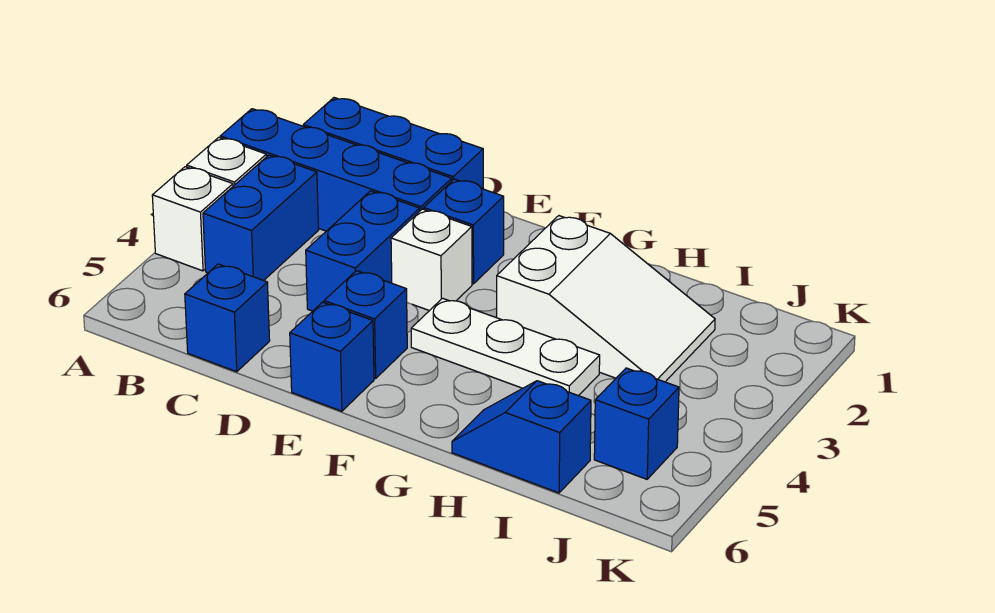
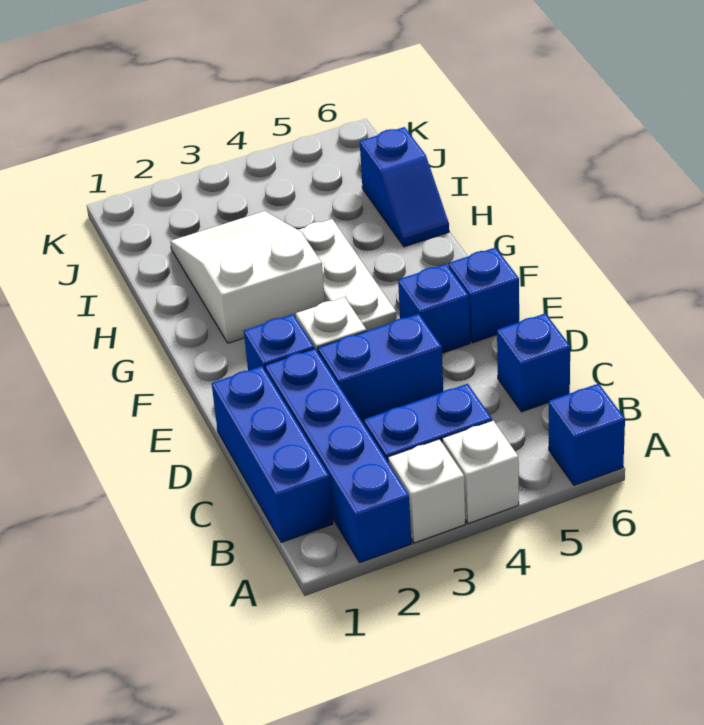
blue 1x1 brick [594,368,679,479] -> blue 1x1 brick moved to [549,384,625,485]

